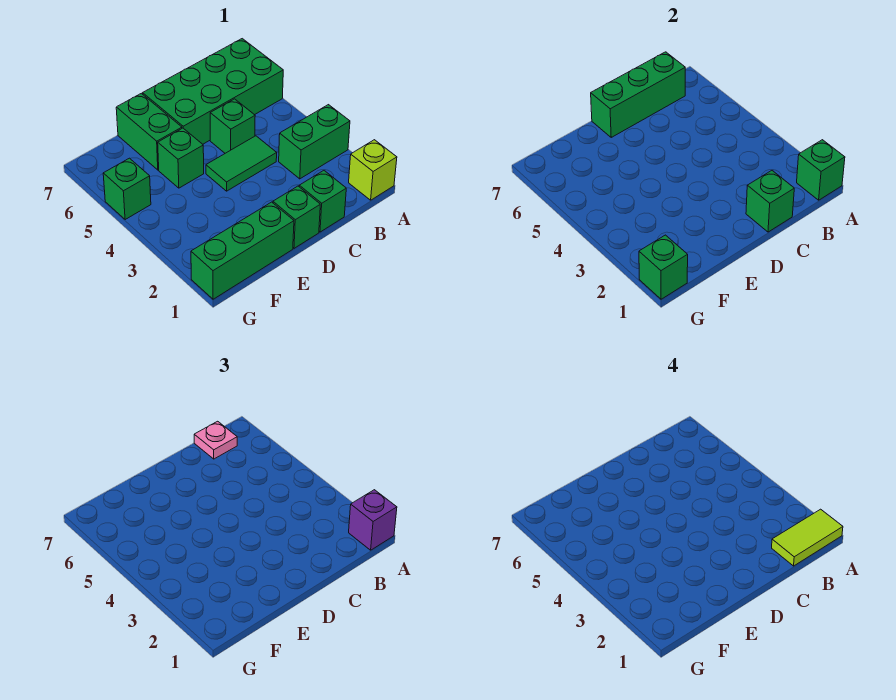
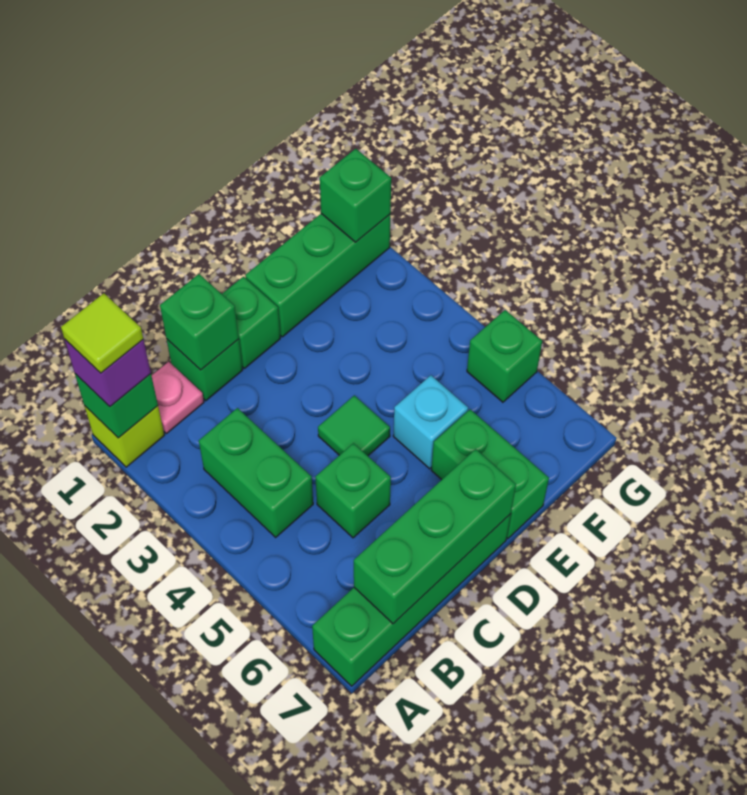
lime 1x2 tile [772,509,843,566] -> lime 1x1 tile [61,293,143,373]
green 1x2 brick [279,105,350,179] -> green 1x2 brick turned to [199,408,313,537]
green 2x4 brick [143,39,283,144] -> green 1x4 brick [312,514,511,686]
pink 1x1 plate [194,421,237,459] -> pink 1x1 plate moved to [152,362,204,434]
green 1x2 tile [206,136,277,191] -> green 1x1 tile [318,395,390,456]
green 1x1 brick [158,128,204,188] -> cyan 1x1 brick [393,375,468,469]

